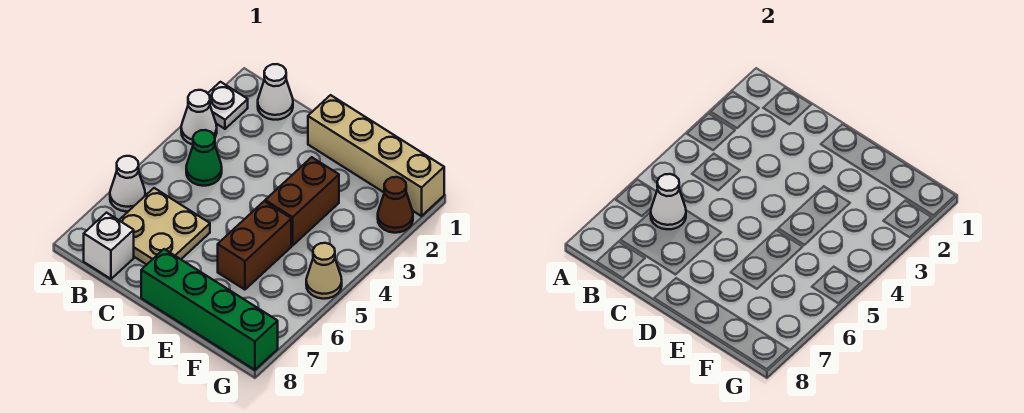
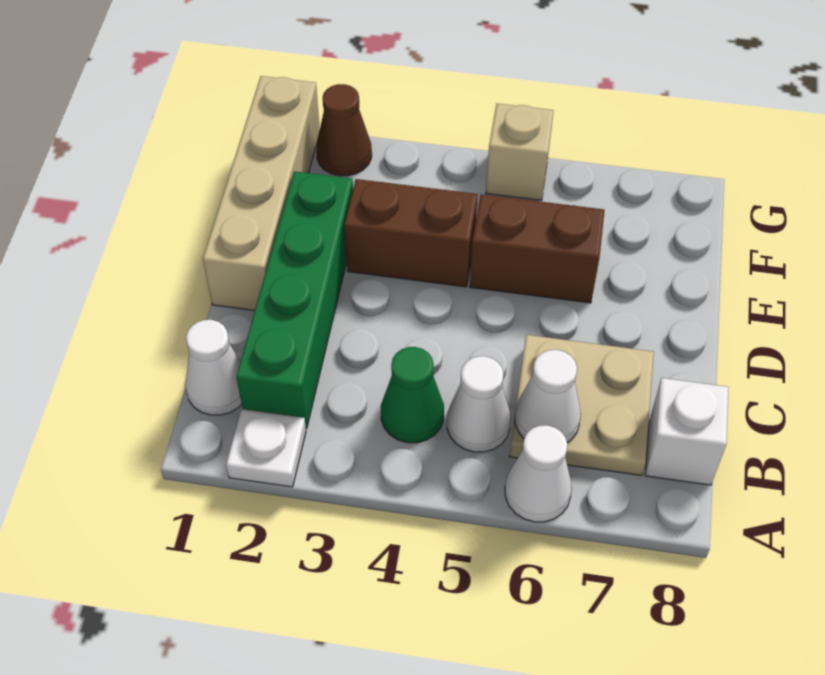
white 1x1 cone [181,90,217,145] -> white 1x1 cone moved to [447,356,511,452]
green 1x4 brick [141,249,278,370] -> green 1x4 brick moved to [236,171,353,429]
tan 1x1 cone [306,243,342,299] -> tan 1x1 brick [486,104,554,201]

